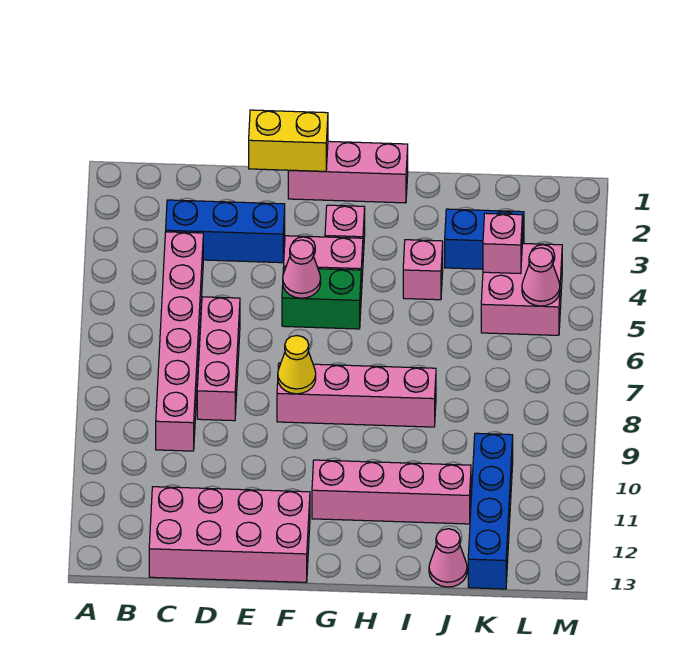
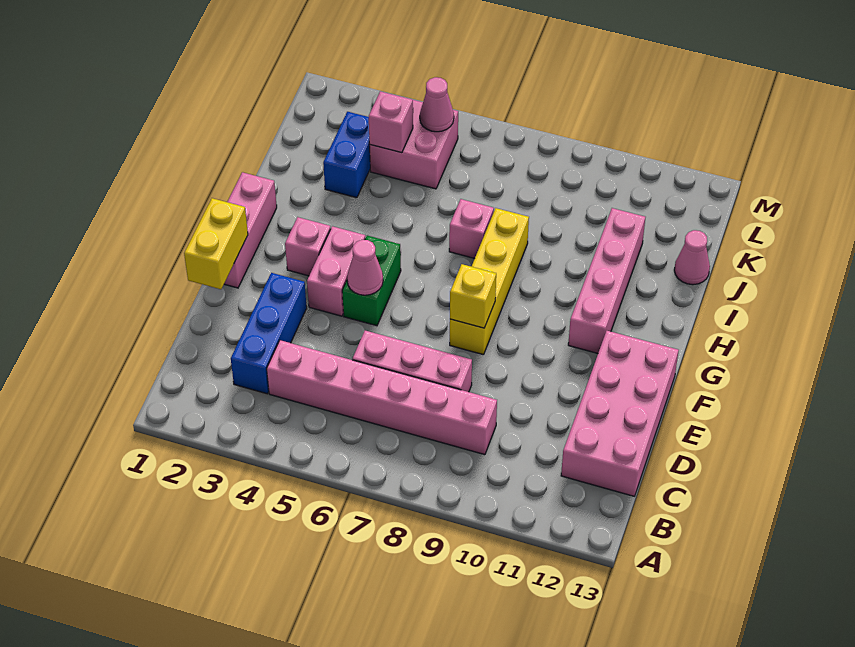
pink 1x4 brick [277,363,436,427] -> yellow 1x4 brick [450,208,529,355]
yellow 1x1 cone [278,336,316,394] -> yellow 1x1 brick [450,264,496,328]
pink 1x1 brick [403,240,443,300] -> pink 1x1 brick moved to [449,199,494,259]
blue 1x4 brick [468,433,513,589] -> none

